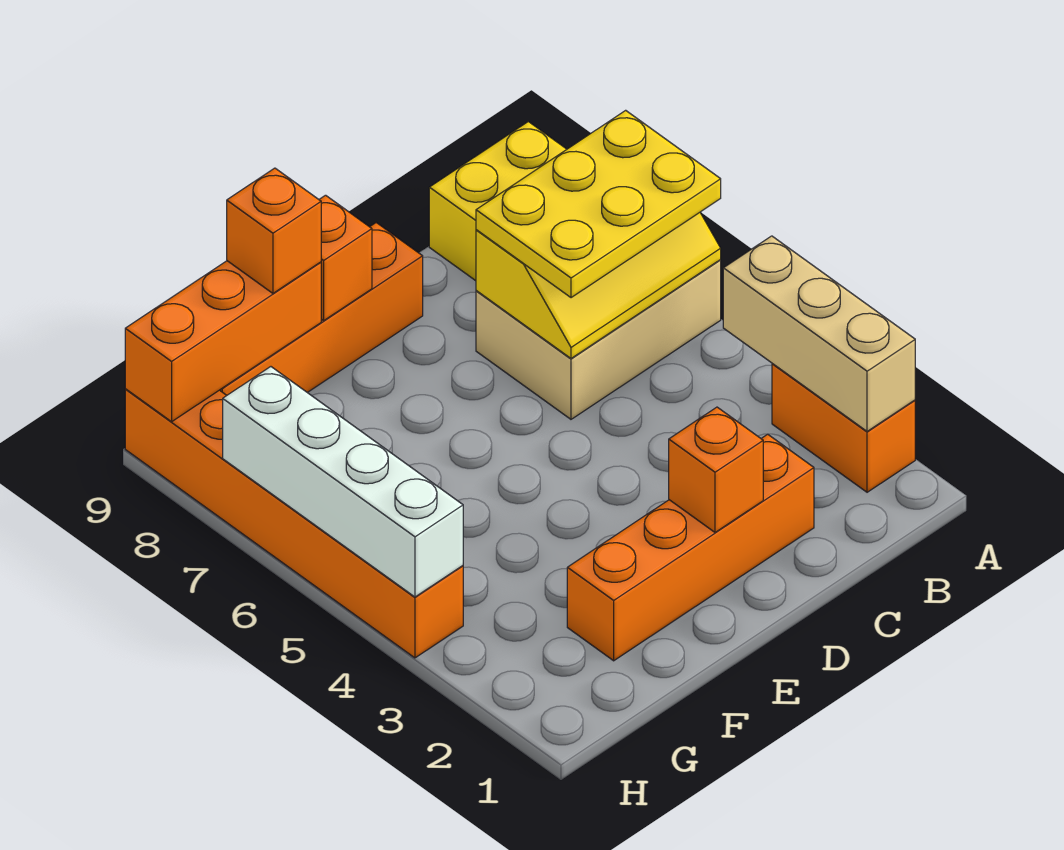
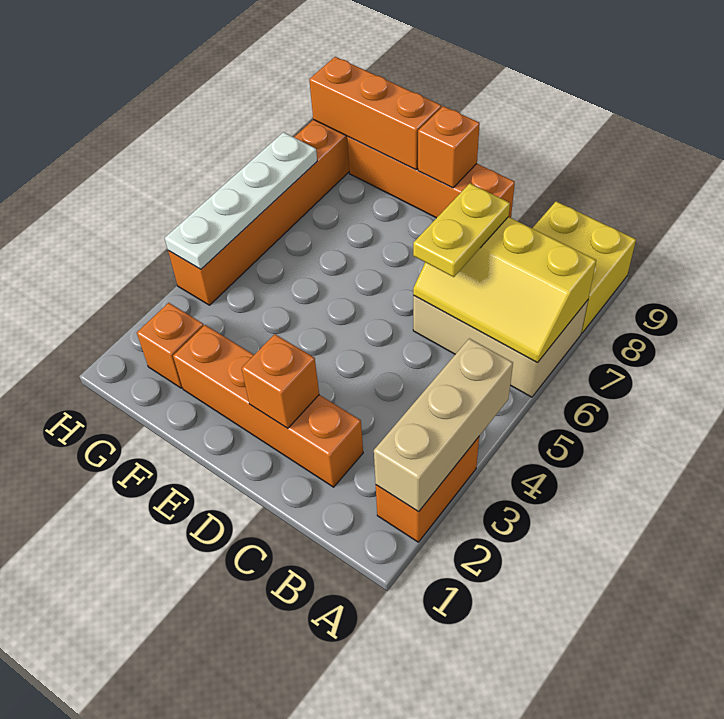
yellow 2x3 plate [476,110,721,298] -> yellow 1x2 plate [413,183,510,277]
orange 1x1 brick [227,168,321,293] -> orange 1x1 brick moved to [137,303,204,388]
white 1x4 brick [223,367,463,597] -> white 1x4 plate [165,132,317,269]

